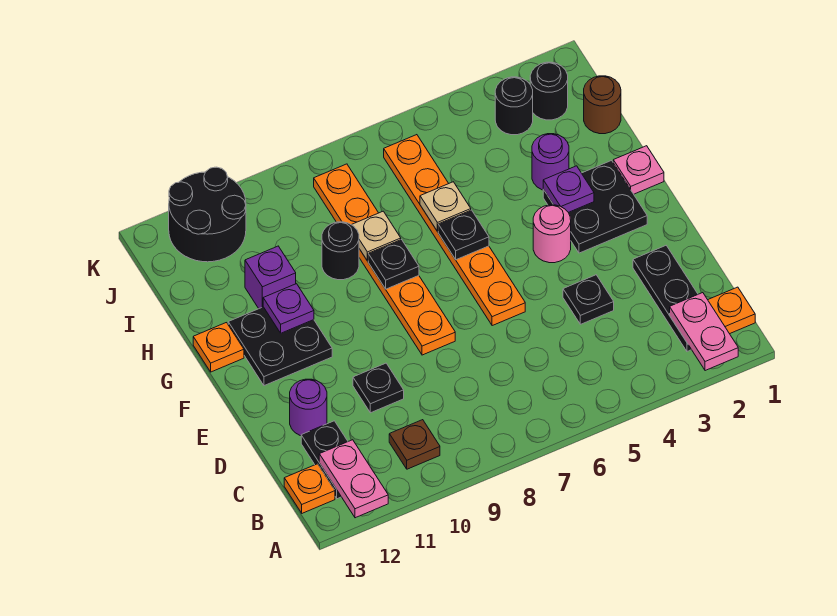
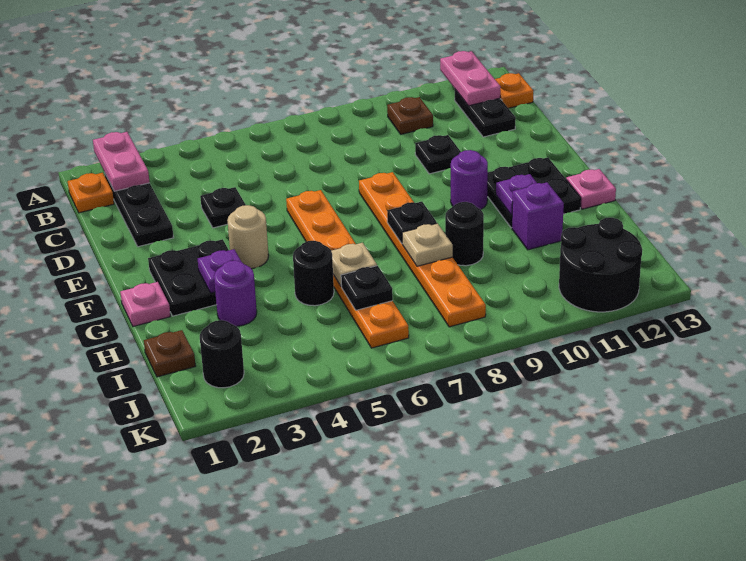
purple 1x1 round brick [290,379,327,436] -> purple 1x1 round brick moved to [451,150,488,210]
pink 1x1 round brick [533,205,571,263] -> tan 1x1 round brick [227,205,269,269]
black 1x1 plate [438,210,489,260] -> black 1x1 plate moved to [341,266,393,310]
orange 1x1 plate [193,323,244,372] -> pink 1x1 plate [566,169,616,209]
brown 1x1 round brick [584,76,621,134] -> brown 1x1 plate [144,330,195,377]
black 1x1 round brick [495,77,533,135] -> black 1x1 round brick moved to [293,241,334,306]

